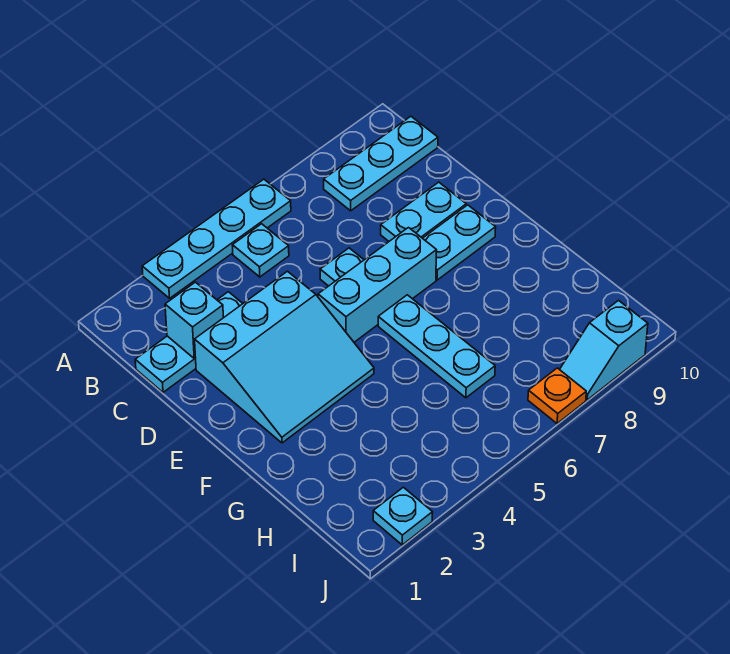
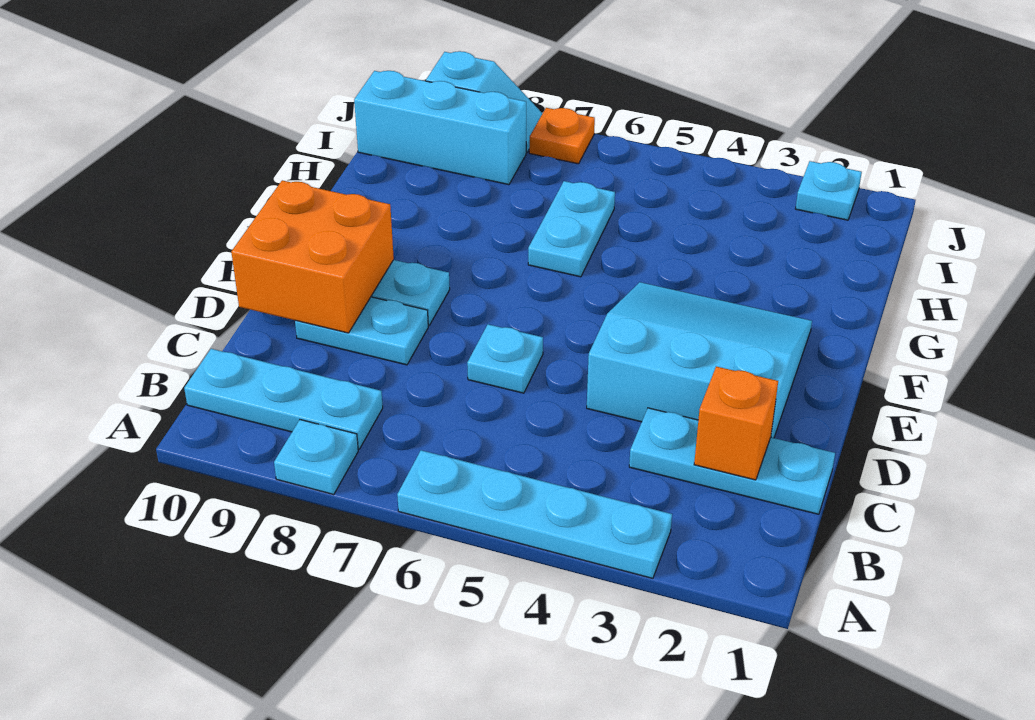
cyan 1x1 plate [232,224,289,277] -> cyan 1x1 plate moved to [274,420,358,495]
cyan 1x1 brick [165,282,223,359] -> orange 1x1 brick [694,367,778,480]
none -> orange 2x2 brick [231,180,394,333]
cyan 1x3 brick [318,228,437,342] -> cyan 1x3 brick moved to [354,71,526,185]
cyan 1x3 plate [378,295,495,398] -> cyan 1x2 plate [528,181,615,277]

